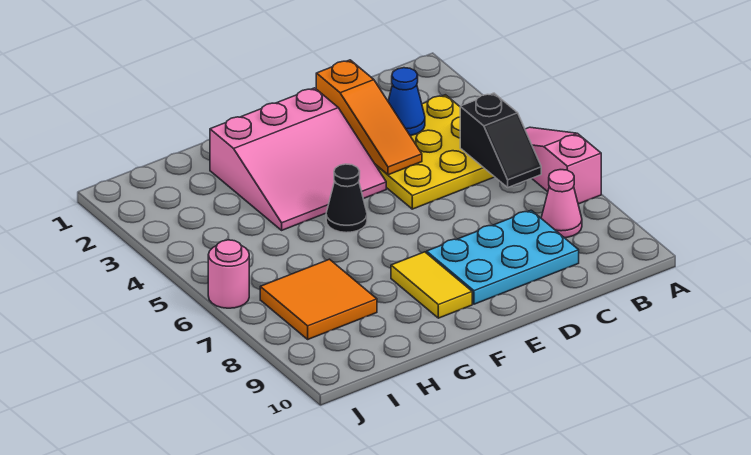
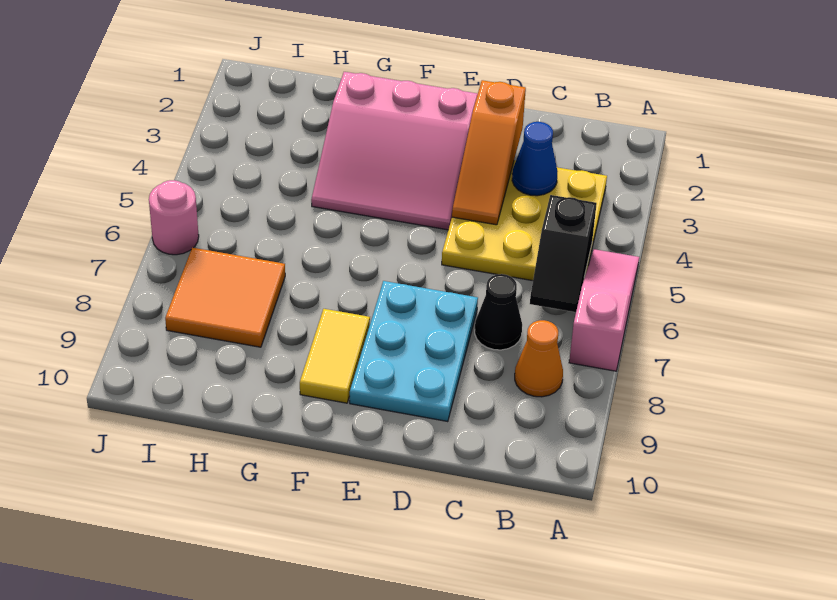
pink 1x1 cone [541,170,582,238] -> orange 1x1 cone [515,320,563,397]
cyan 2x3 plate [427,210,579,304] -> cyan 2x3 plate turned to [350,281,478,422]
black 1x1 cone [326,164,367,233] -> black 1x1 cone moved to [475,274,522,350]

